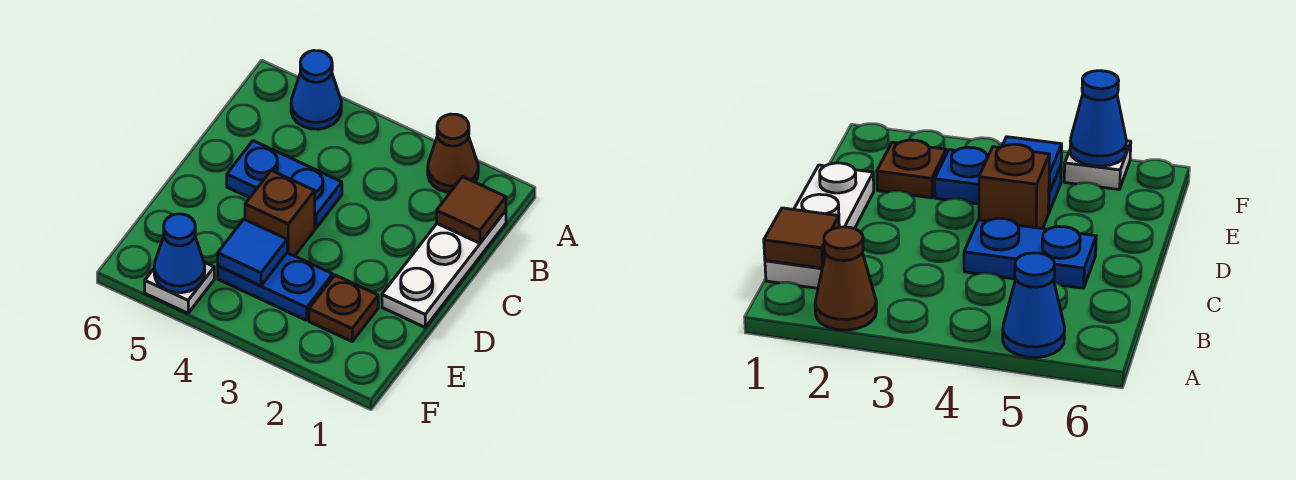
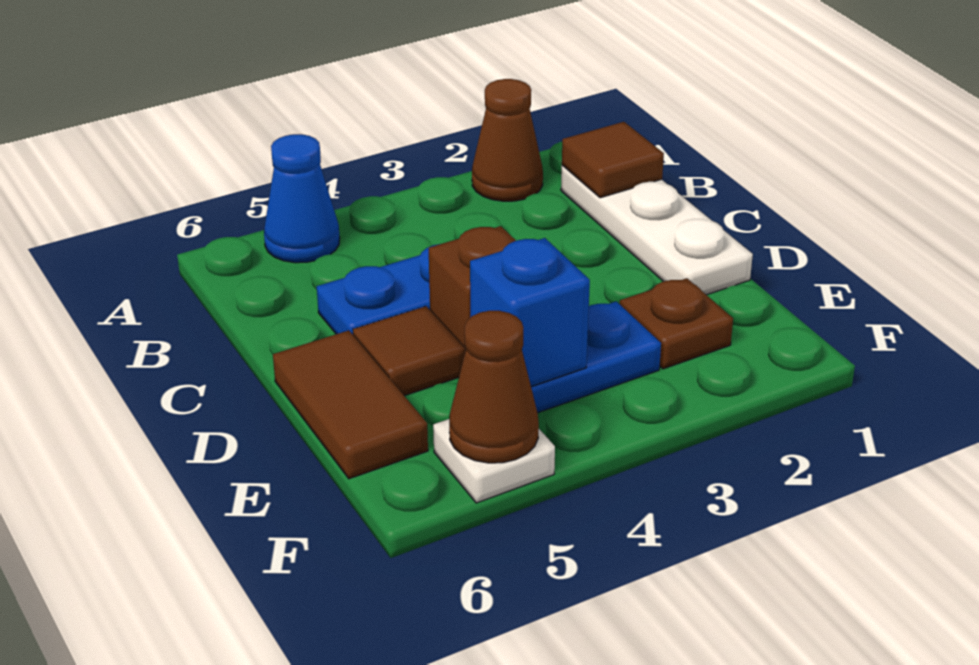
none -> brown 1x1 tile [353,306,465,396]
none -> brown 1x2 tile [273,330,428,479]
blue 1x1 tile [218,219,287,286] -> blue 1x1 brick [470,238,590,387]
blue 1x1 cone [154,214,205,293] -> brown 1x1 cone [449,311,539,463]

